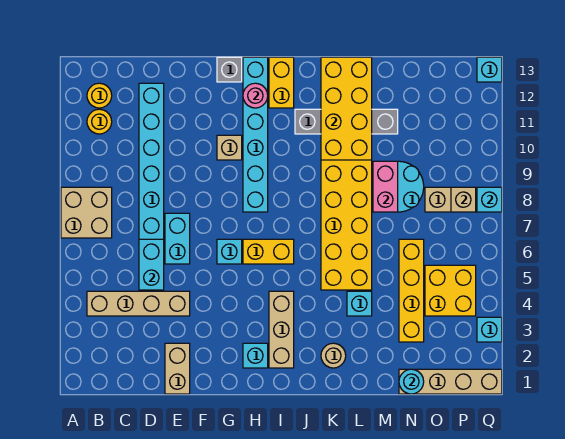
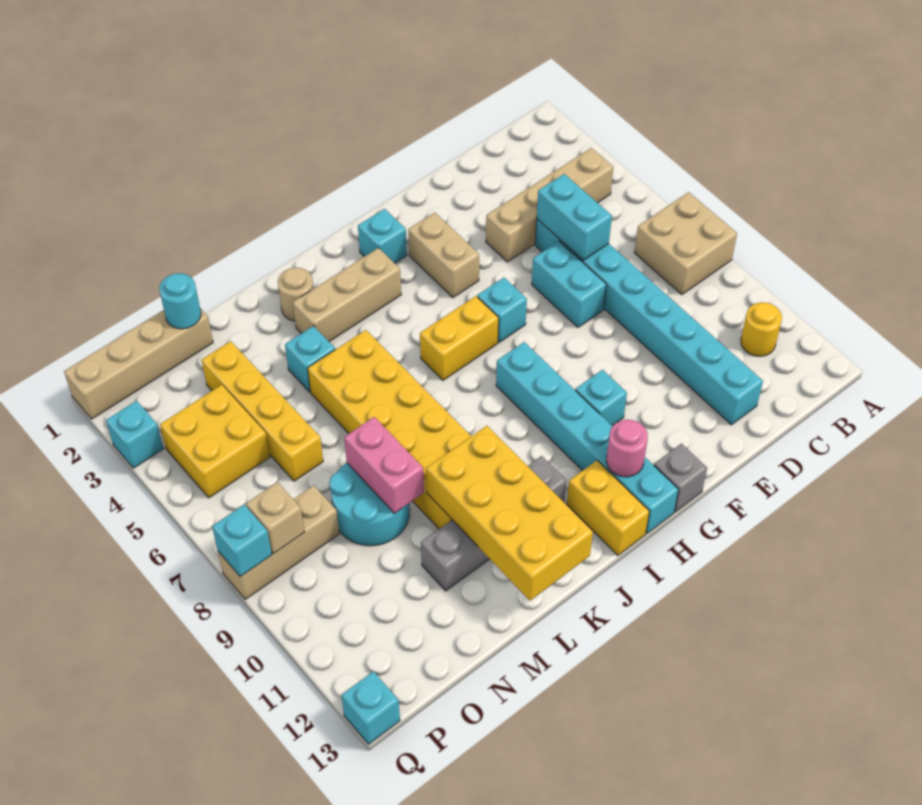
yellow 1x1 round brick [87,83,112,108] -> none
tan 1x2 brick [165,343,190,394] -> tan 1x2 brick moved to [408,212,479,298]
tan 1x1 brick [217,135,242,160] -> cyan 1x1 brick [575,370,627,426]
tan 1x3 brick [269,291,294,368] -> tan 1x3 brick turned to [293,248,401,342]

